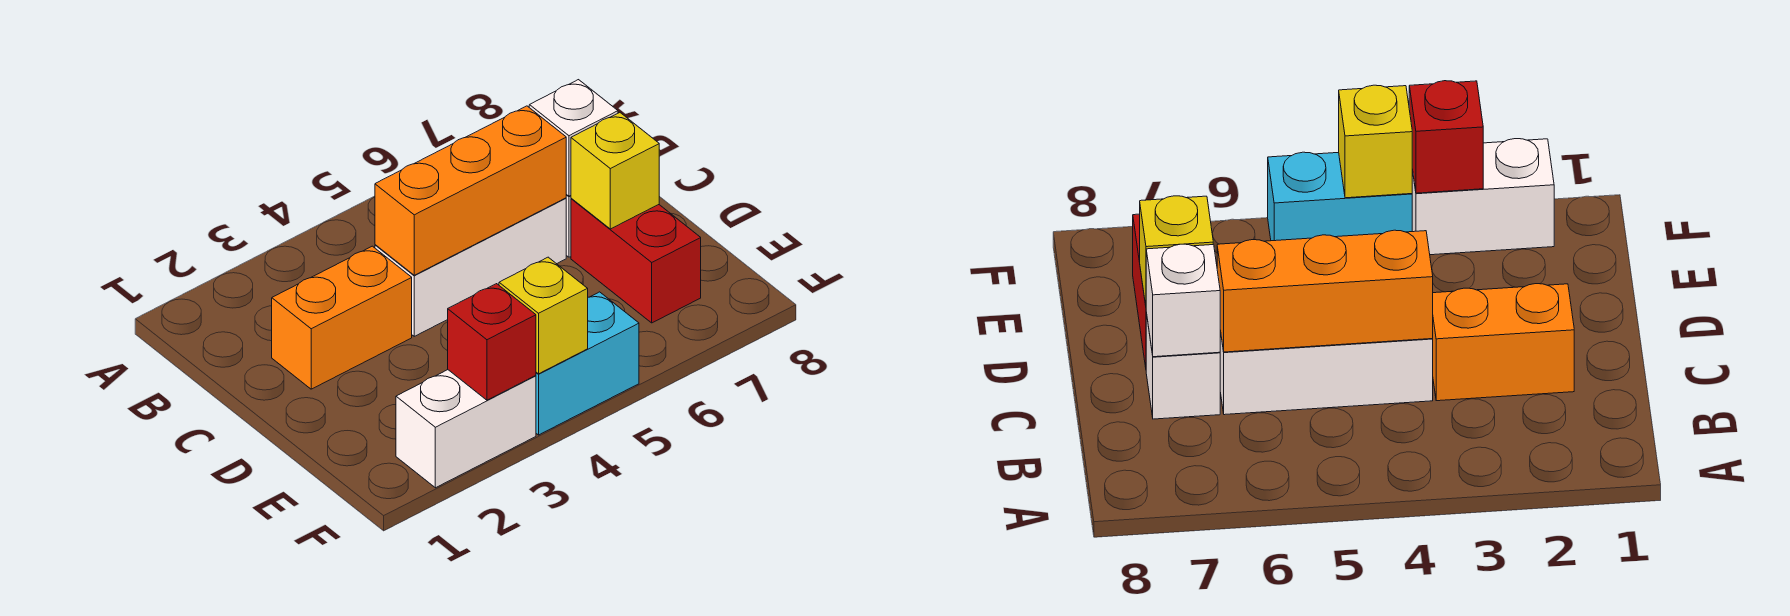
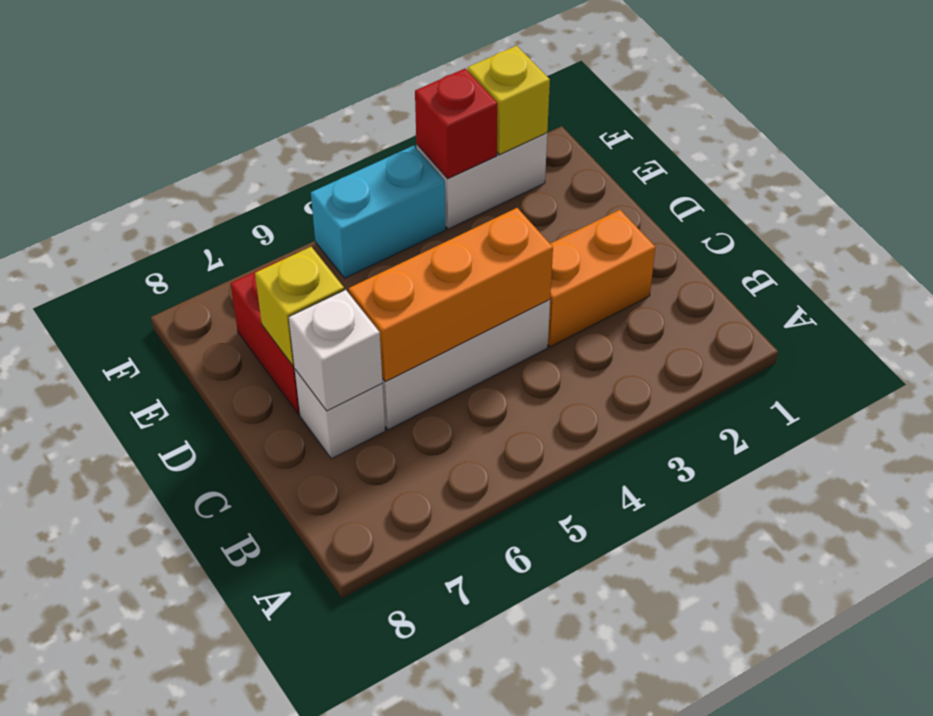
yellow 1x1 brick [499,257,588,374] -> yellow 1x1 brick moved to [468,46,550,155]

